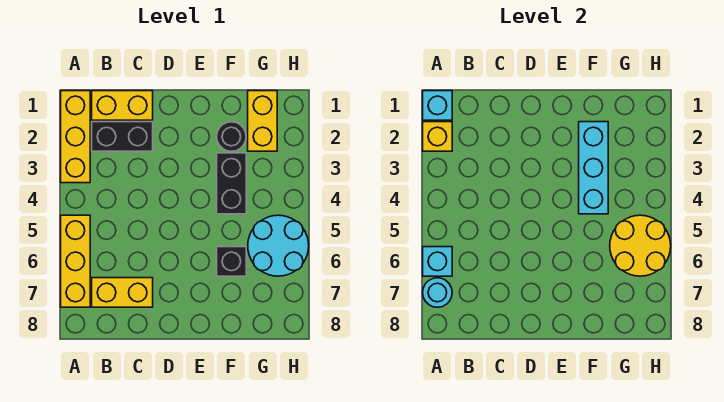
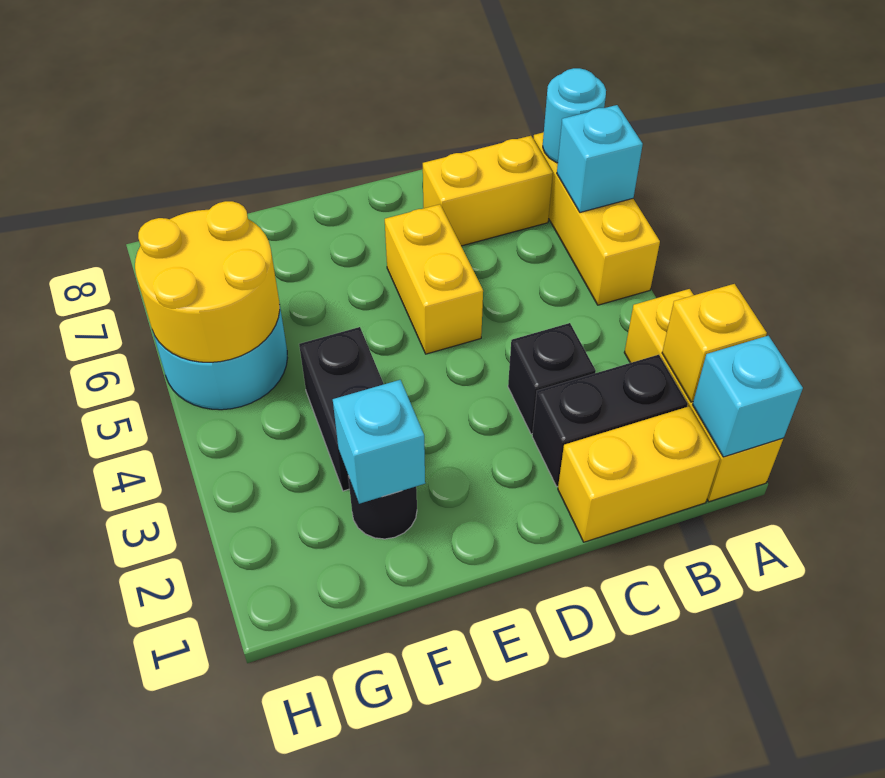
cyan 1x3 brick [579,122,608,214] -> cyan 1x1 brick [333,380,425,504]
black 1x1 brick [217,247,246,276] -> black 1x1 brick moved to [508,323,596,434]
yellow 1x2 brick [248,91,277,151] -> yellow 1x2 brick moved to [385,204,483,354]

